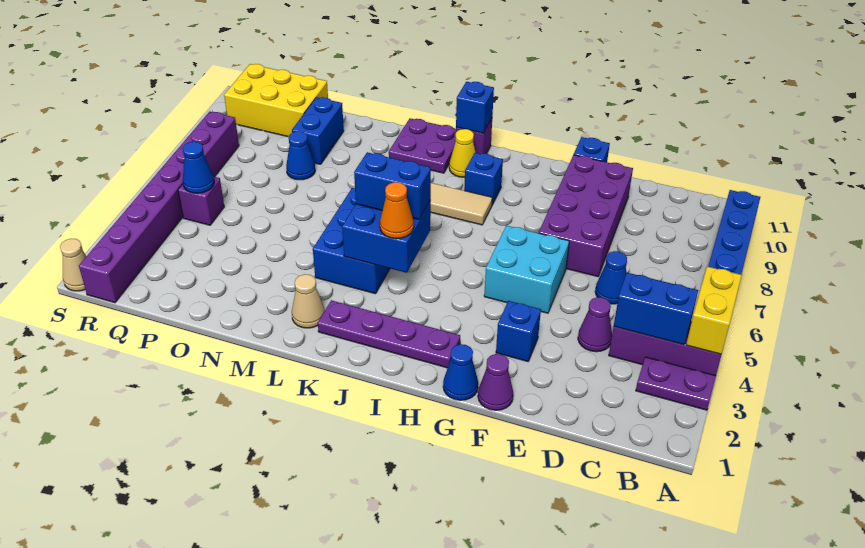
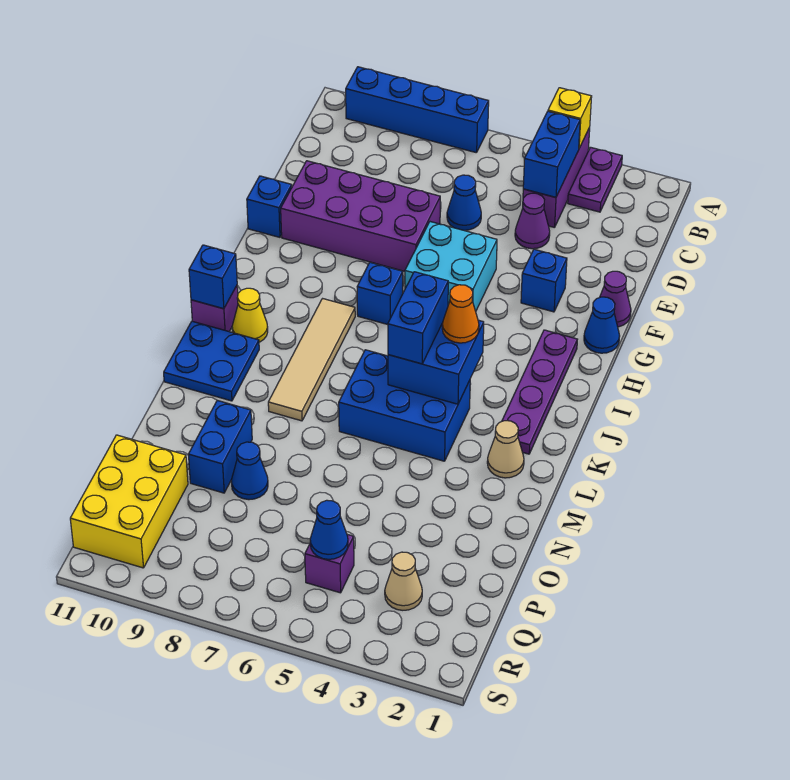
yellow 1x2 brick [686,266,742,354] -> yellow 1x1 brick [548,88,592,148]
blue 1x1 brick [464,153,503,205] -> blue 1x1 brick moved to [357,262,403,325]
purple 2x2 plate [389,118,456,173] -> blue 2x2 plate [164,321,259,401]
blue 1x2 brick [292,97,344,164] -> blue 1x2 brick turned to [188,400,252,493]
purple 1x8 brick [79,112,239,303] -> none
tan 1x1 cone [60,239,86,291] -> tan 1x1 cone moved to [385,552,422,610]

